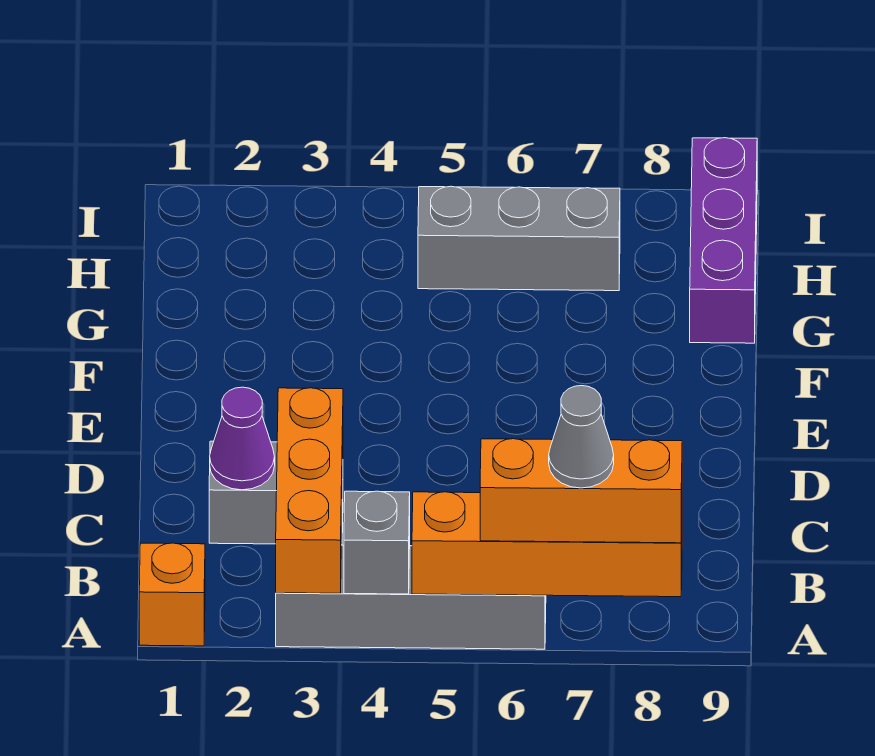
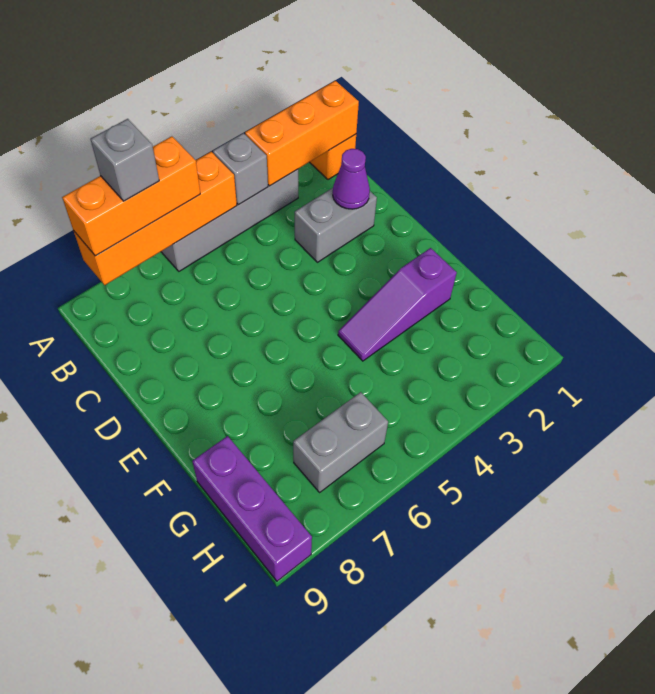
orange 1x3 brick [276,388,343,593] -> orange 1x3 brick turned to [245,81,359,186]
grey 1x1 cone [549,386,614,488] -> grey 1x1 brick [90,119,159,201]
none -> purple 1x3 slope [338,248,457,361]
grey 1x3 brick [418,186,620,291] -> grey 1x2 brick [293,392,388,492]

